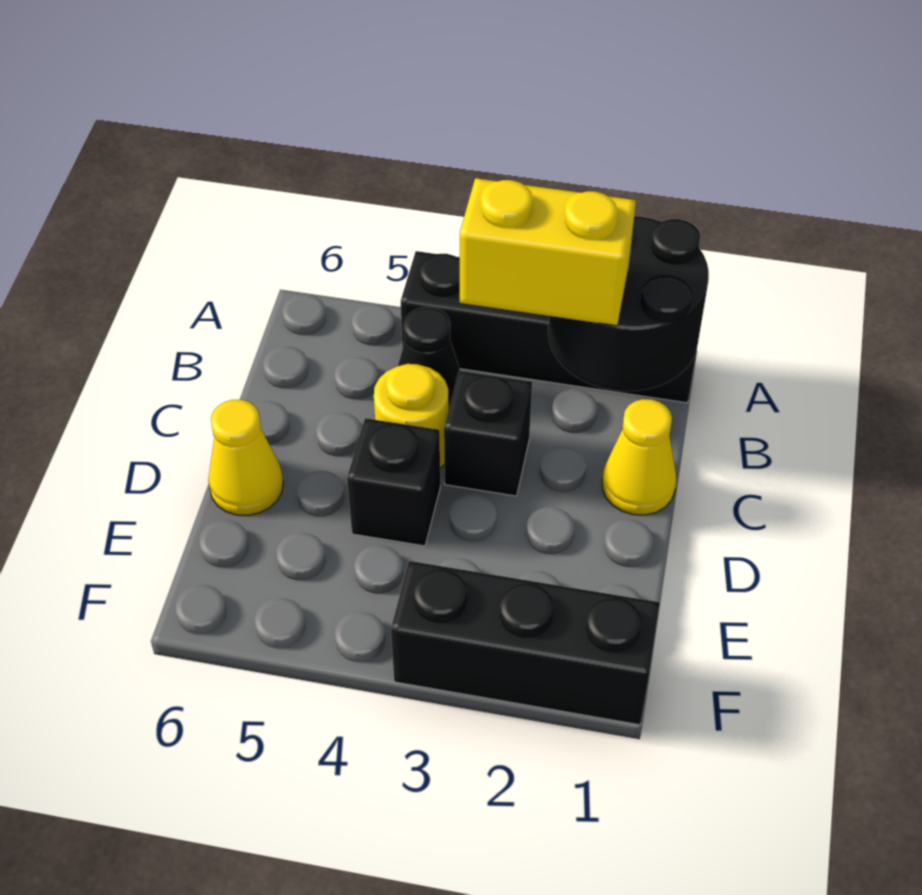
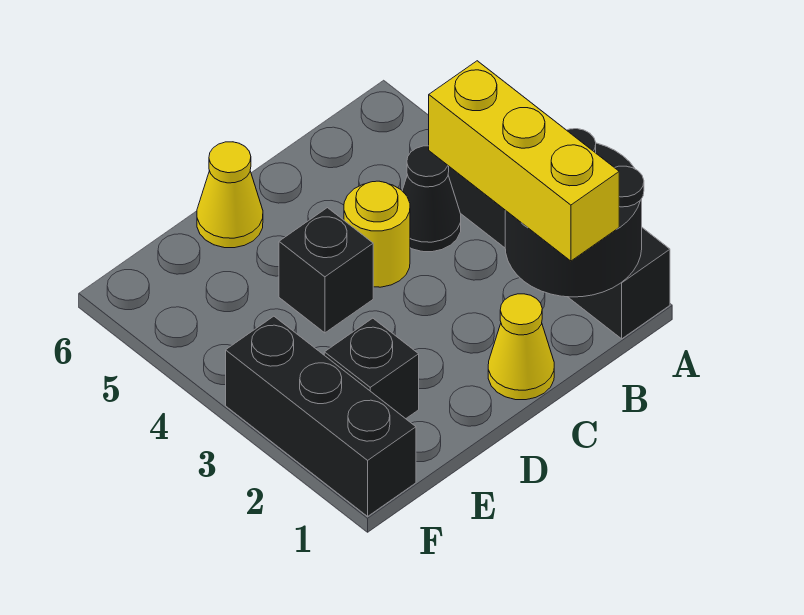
yellow 1x2 brick [460,178,636,326] -> yellow 1x3 brick [429,61,619,261]
black 1x1 brick [444,371,532,496] -> black 1x1 brick moved to [324,318,419,419]

